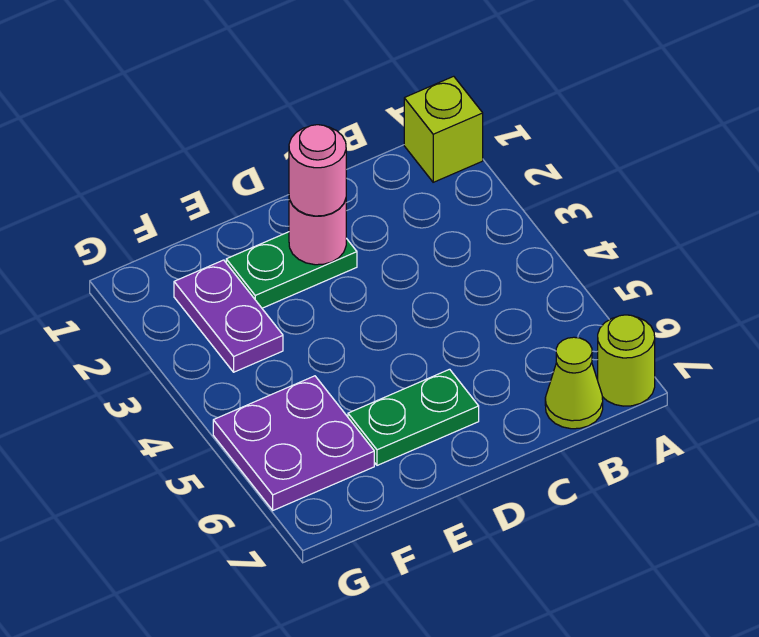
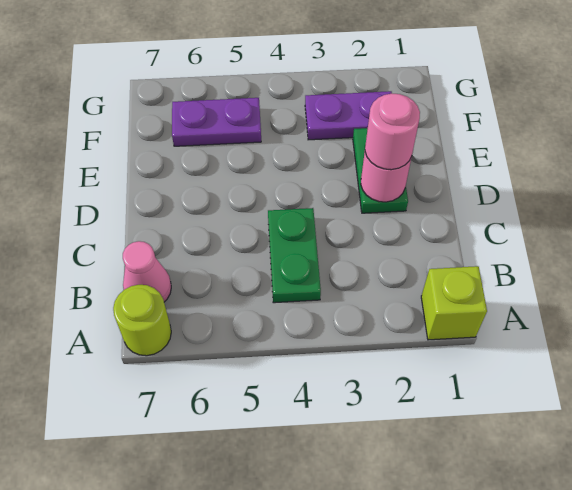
lime 1x1 cone [545,337,603,429] -> pink 1x1 cone [123,241,171,302]
green 1x2 plate [348,369,479,465] -> green 1x2 plate moved to [268,208,321,303]
purple 2x2 plate [213,376,374,510] -> purple 1x2 plate [172,98,261,146]

